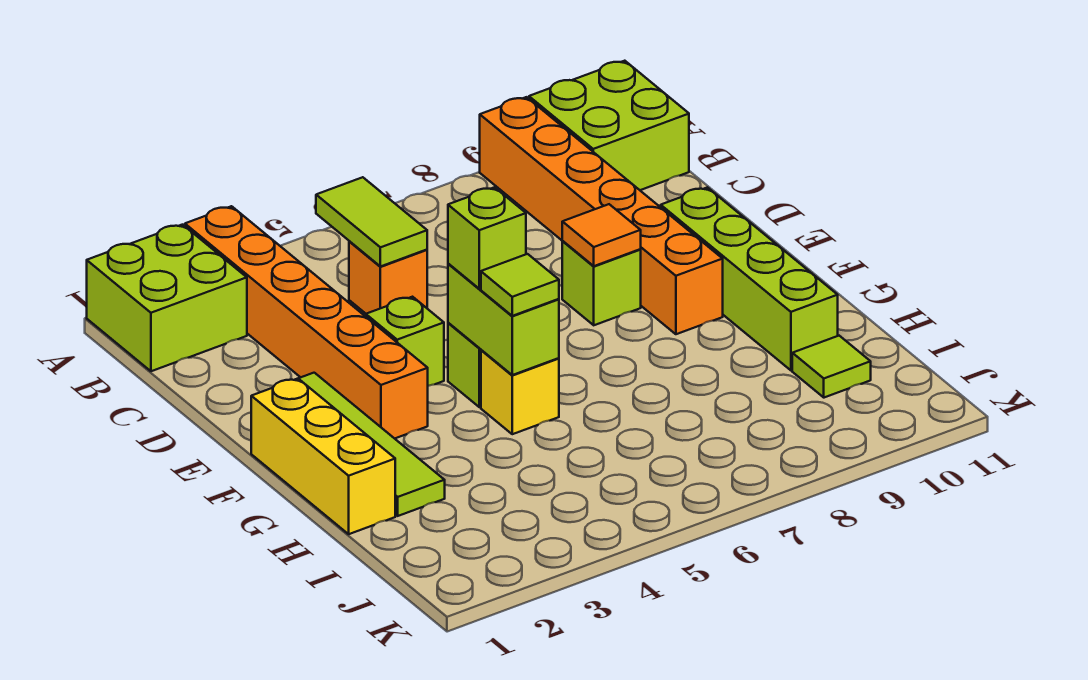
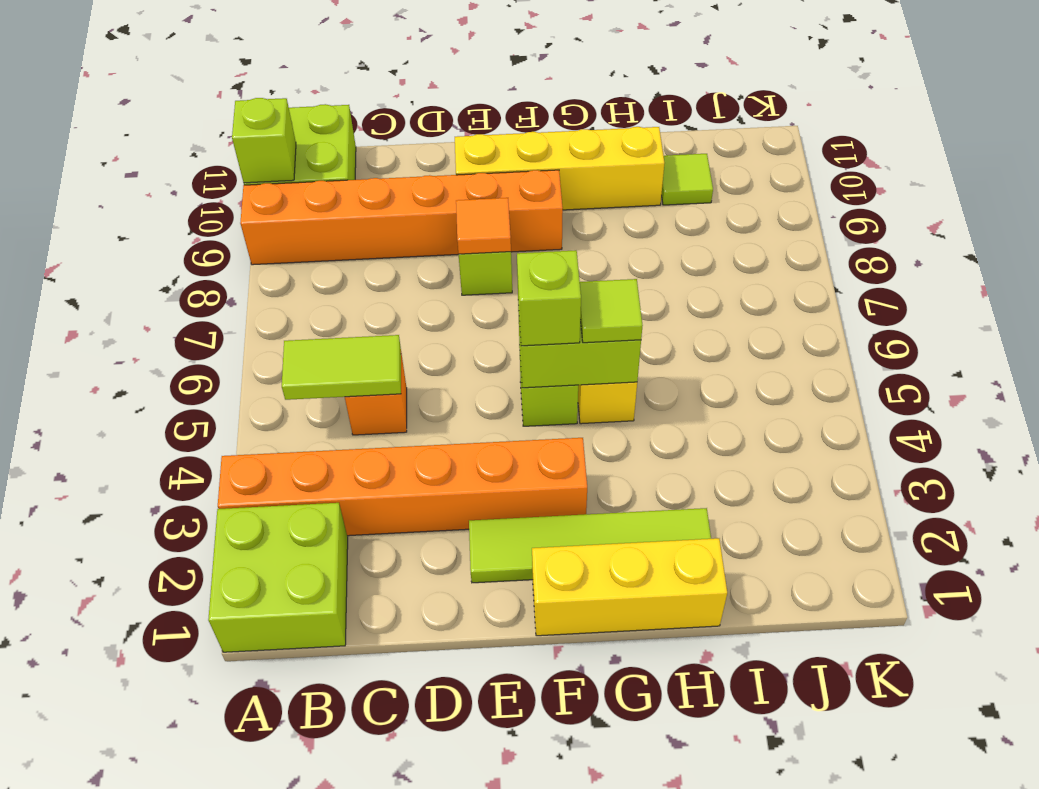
lime 1x1 brick [366,297,444,386] -> lime 1x1 brick moved to [232,98,296,183]
lime 1x4 brick [661,187,838,370] -> yellow 1x4 brick [455,127,665,210]

